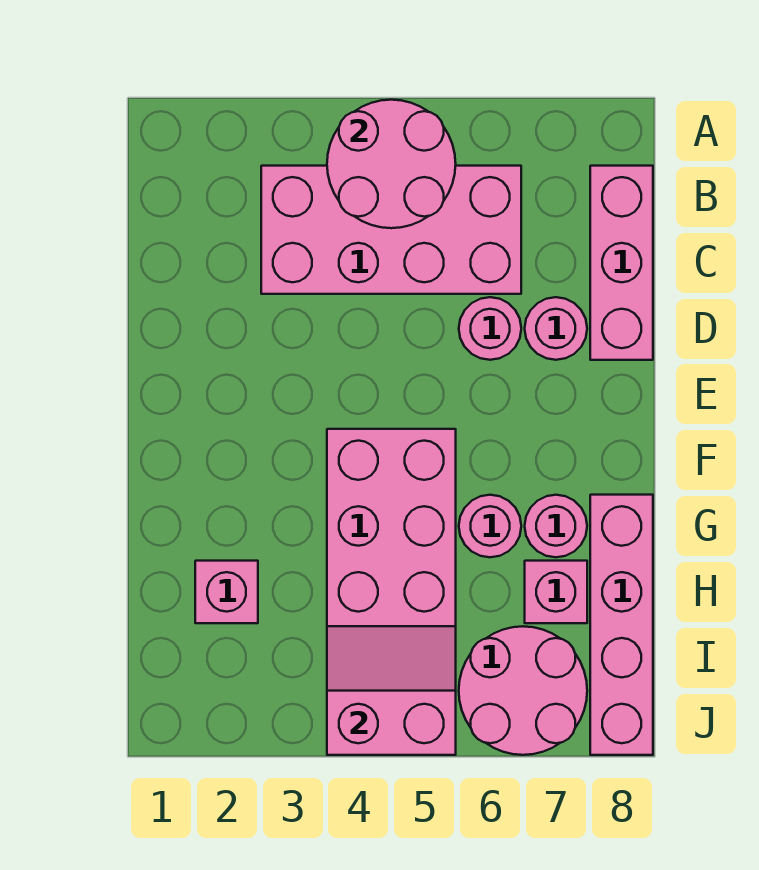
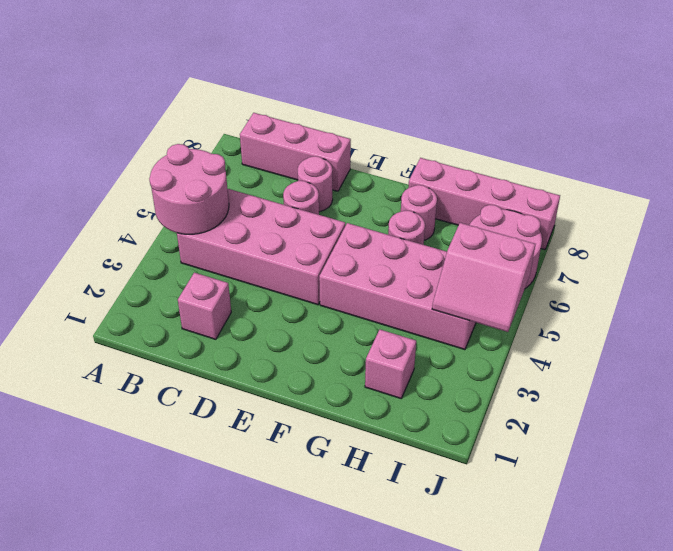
pink 2x4 brick [261,166,521,294] -> pink 2x4 brick turned to [177,189,345,305]
pink 1x1 brick [525,561,587,623] -> pink 1x1 brick moved to [178,273,231,339]
pink 2x2 slope [327,626,456,755] -> pink 2x2 slope turned to [432,223,535,332]

